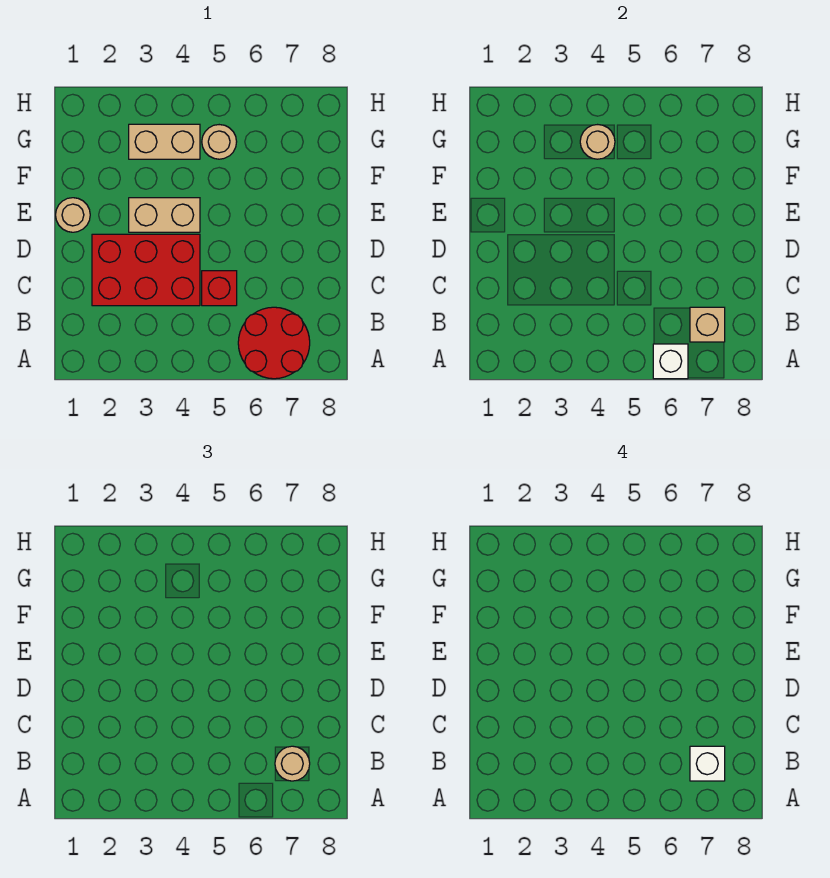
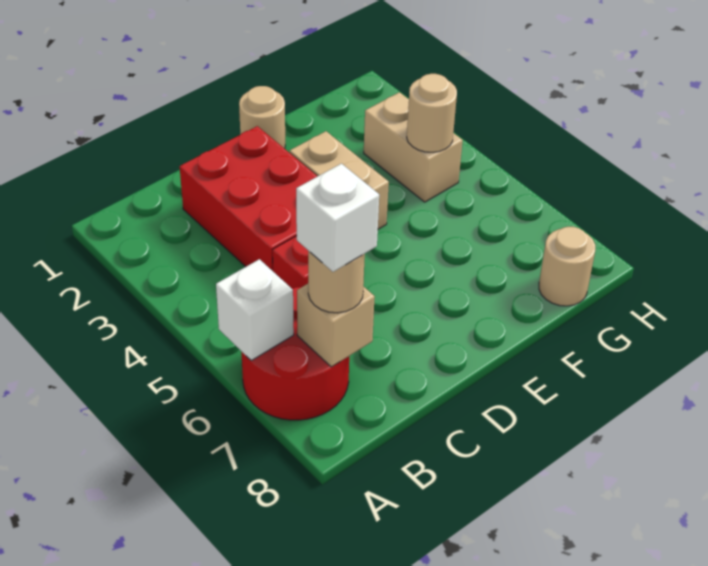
tan 1x1 round brick [202,125,237,159] -> tan 1x1 round brick moved to [539,227,595,306]

